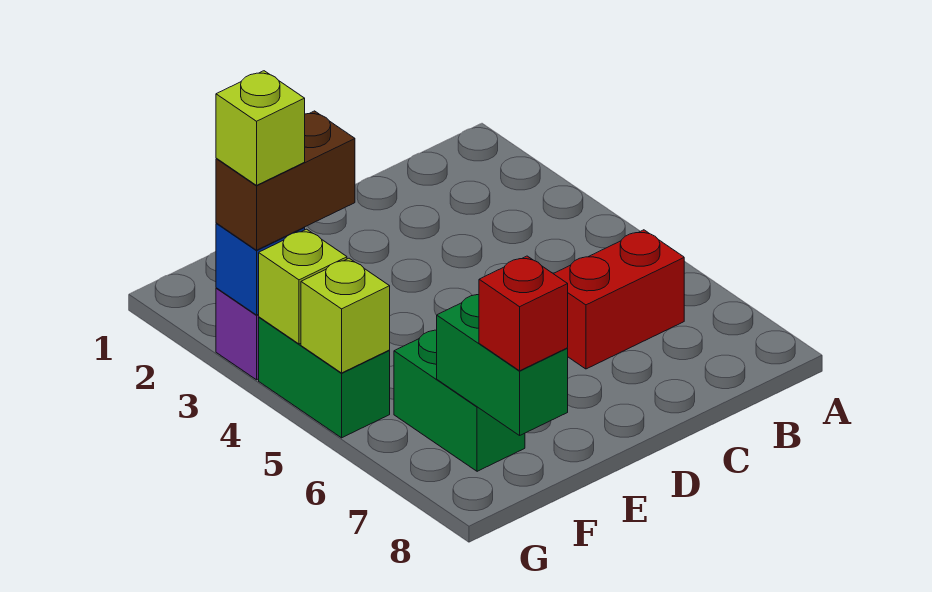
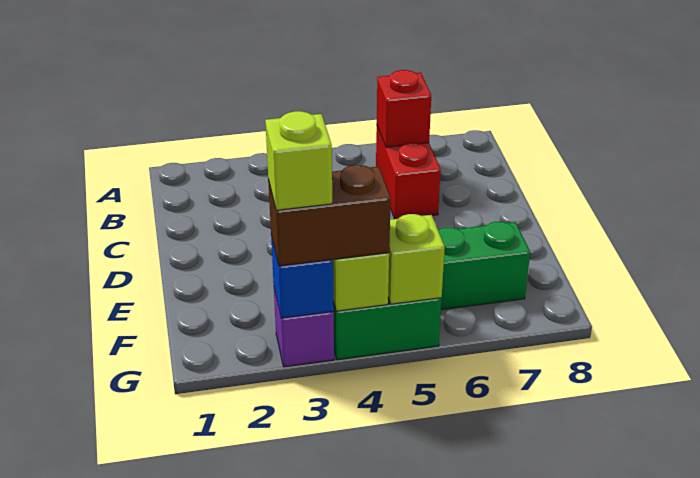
brown 1x2 brick [216,111,355,250] -> brown 1x2 brick turned to [268,165,391,266]
green 1x2 brick [437,295,568,435] -> none
red 1x1 brick [479,256,568,371] -> red 1x1 brick moved to [377,70,431,147]

